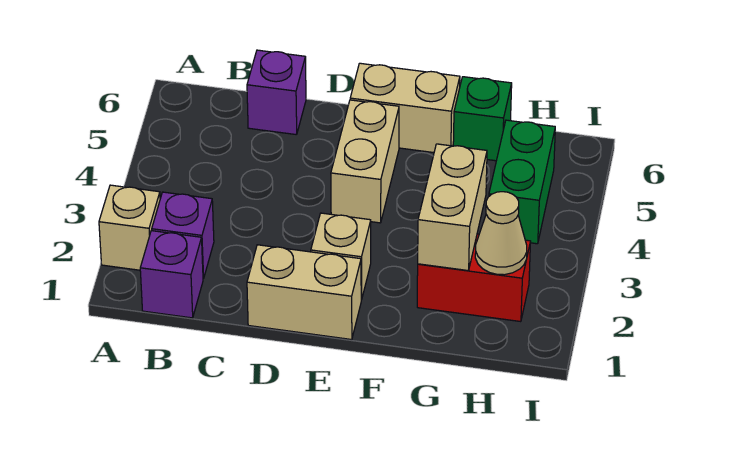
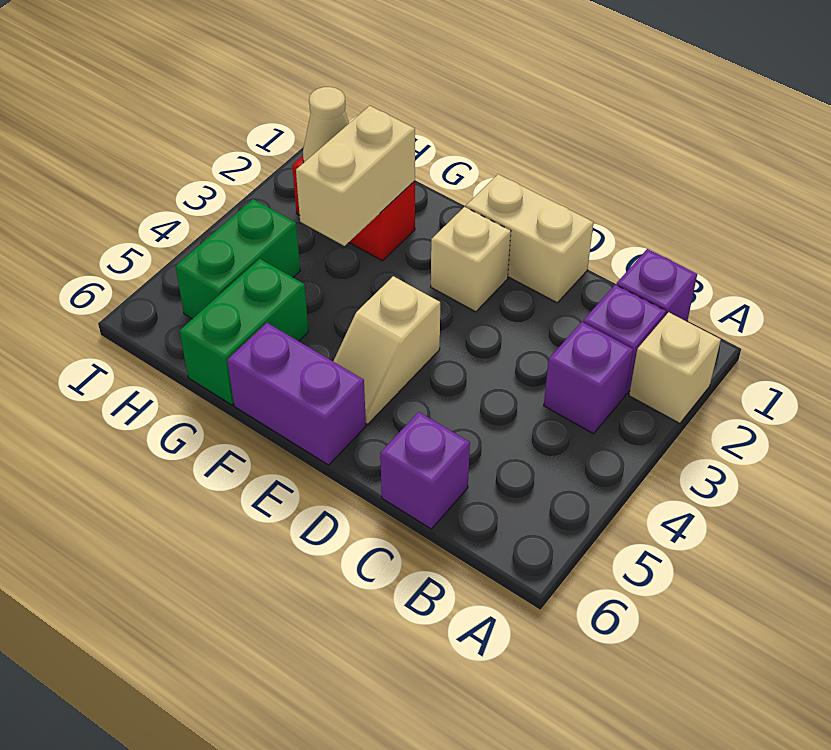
none -> purple 1x1 brick [544,322,633,434]
tan 1x2 brick [331,100,399,223] -> tan 1x2 slope [333,276,440,424]
tan 1x2 brick [350,63,460,153] -> purple 1x2 brick [227,323,366,465]
green 1x1 brick [453,77,512,161] -> green 1x2 brick [180,259,308,405]

